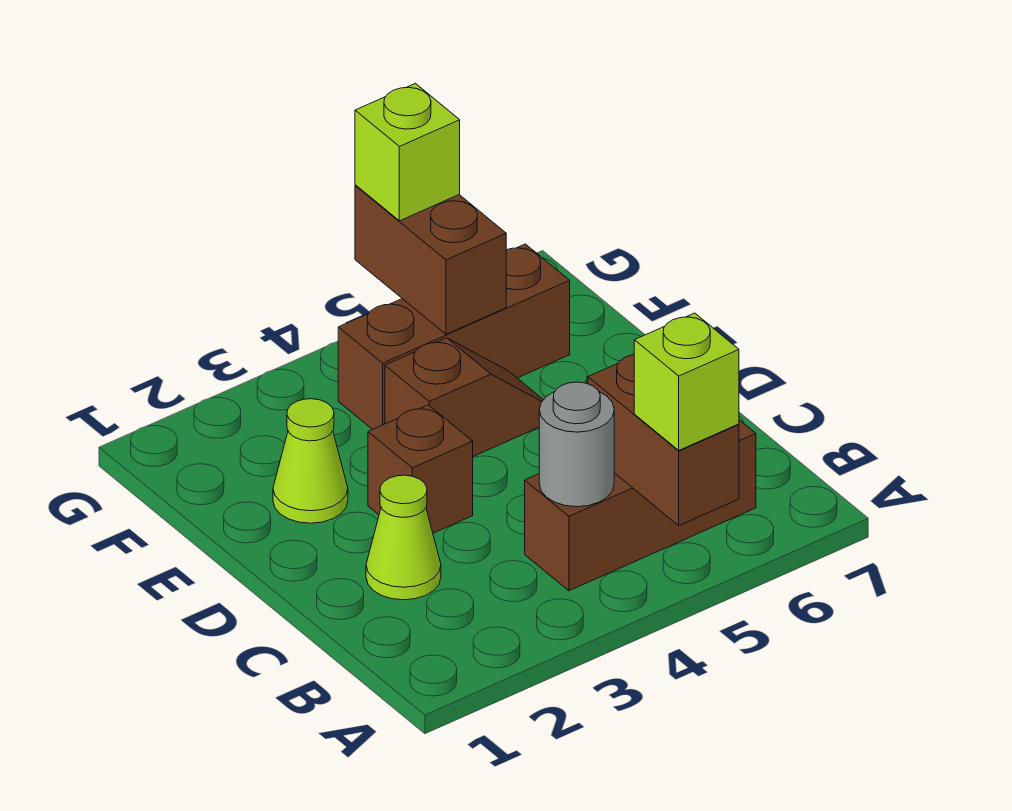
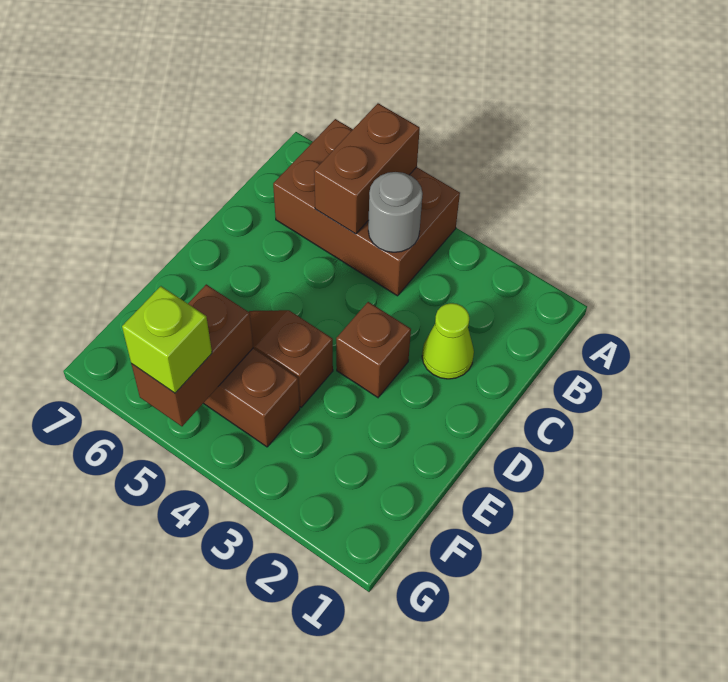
lime 1x1 brick [634,313,739,450] -> none
brown 1x3 brick [525,420,756,591] -> brown 2x3 brick [273,119,460,296]
lime 1x1 cone [273,399,348,523] -> none

